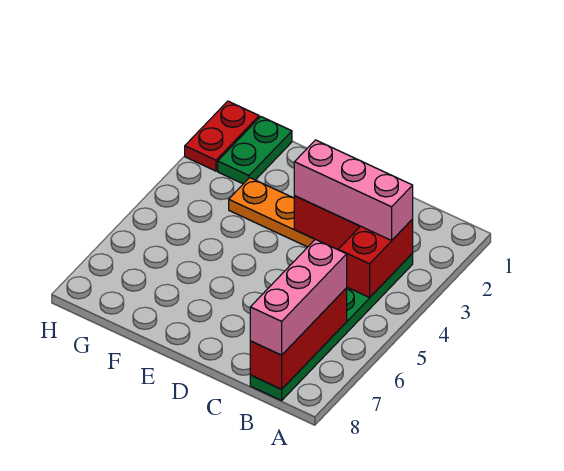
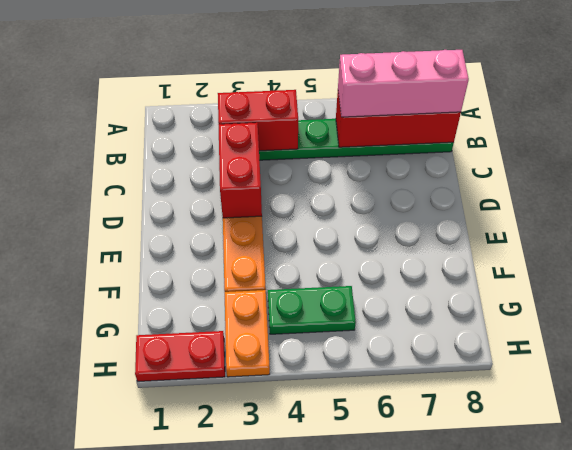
pink 1x3 brick [294,140,413,240] -> none
green 1x2 plate [218,116,292,184] -> green 1x2 plate moved to [268,286,356,334]
none -> orange 1x2 plate [225,290,270,377]

